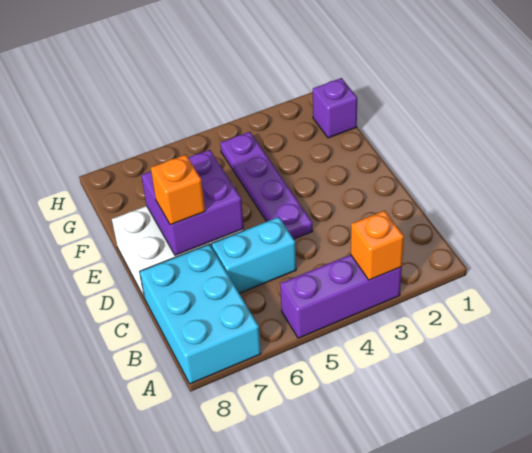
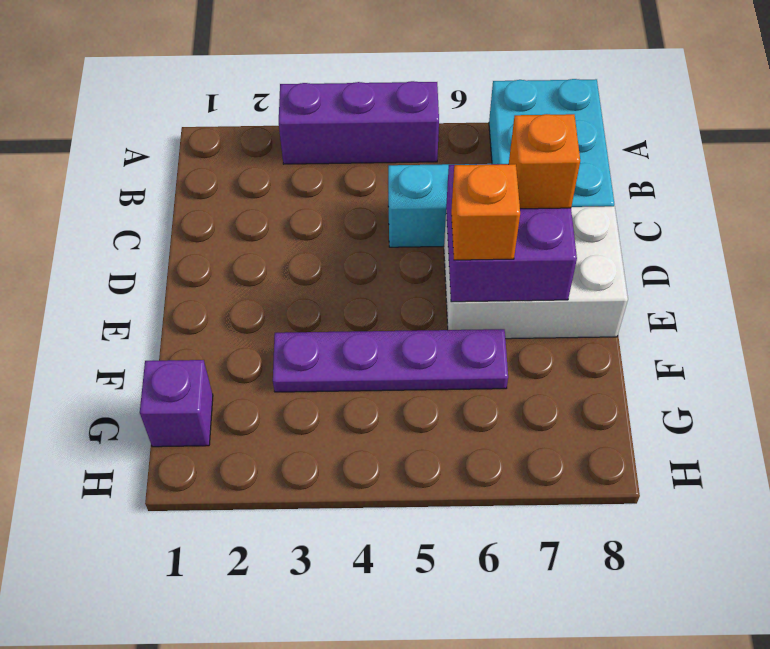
orange 1x1 brick [351,210,404,280] -> orange 1x1 brick moved to [451,164,520,260]
purple 1x4 plate [220,132,313,239] -> purple 1x4 plate turned to [273,329,508,392]

